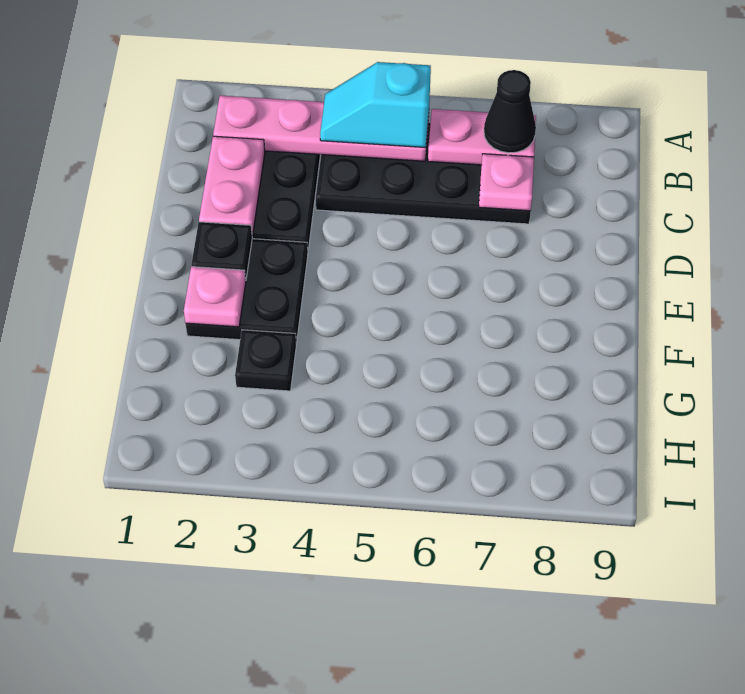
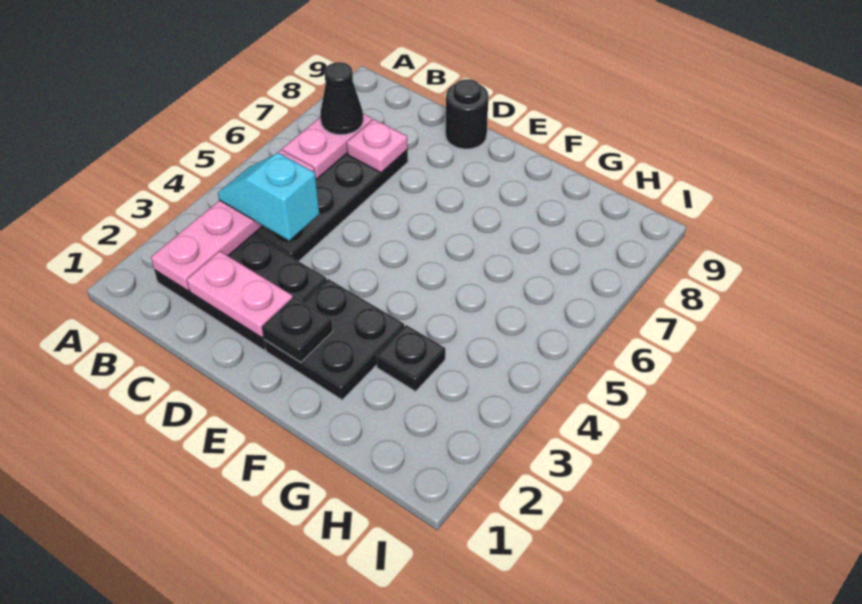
cyan 1x2 slope [320,62,431,148] -> cyan 1x2 slope turned to [218,153,319,241]
none -> black 1x1 round brick [445,79,489,149]
pink 1x1 plate [184,267,246,327] -> none

